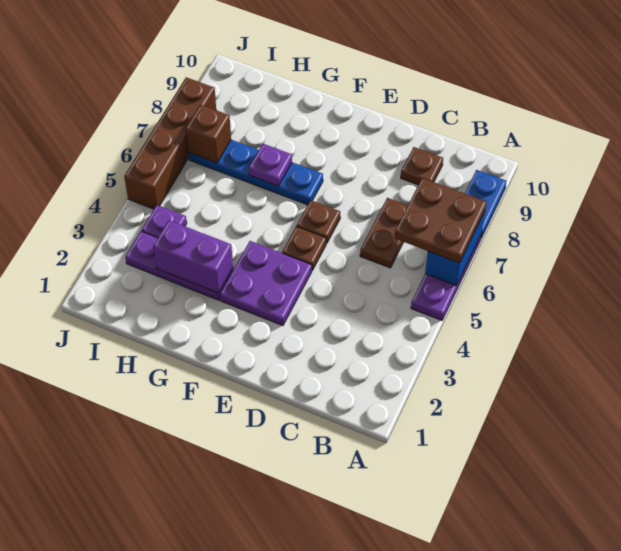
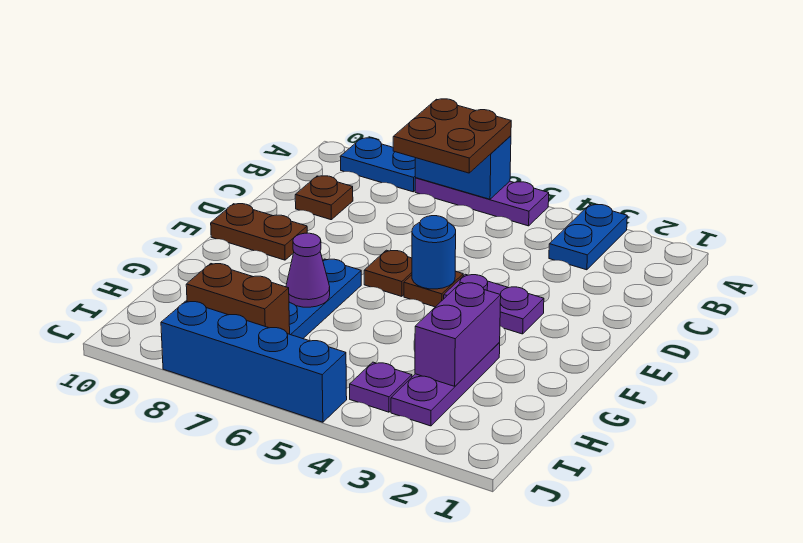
none -> blue 1x2 plate [549,205,627,270]
brown 1x2 plate [360,198,408,268] -> brown 1x2 plate moved to [211,204,307,260]
purple 2x2 plate [220,241,312,326] -> purple 1x2 plate [444,274,544,334]
none -> blue 1x1 round brick [412,216,456,289]
purple 1x1 plate [249,144,292,186] -> purple 1x1 cone [286,233,330,307]
brown 1x1 brick [186,105,231,163] -> brown 1x2 brick [186,264,290,334]
brown 1x4 brick [124,77,216,209] -> blue 1x4 brick [161,301,347,422]

